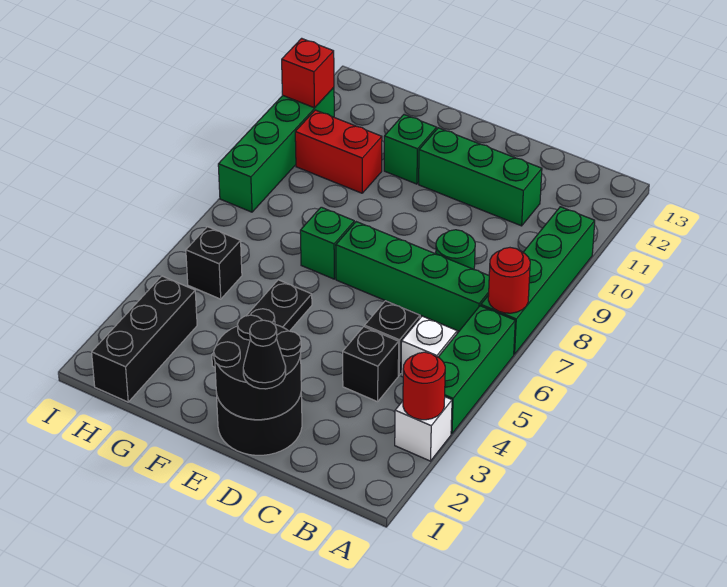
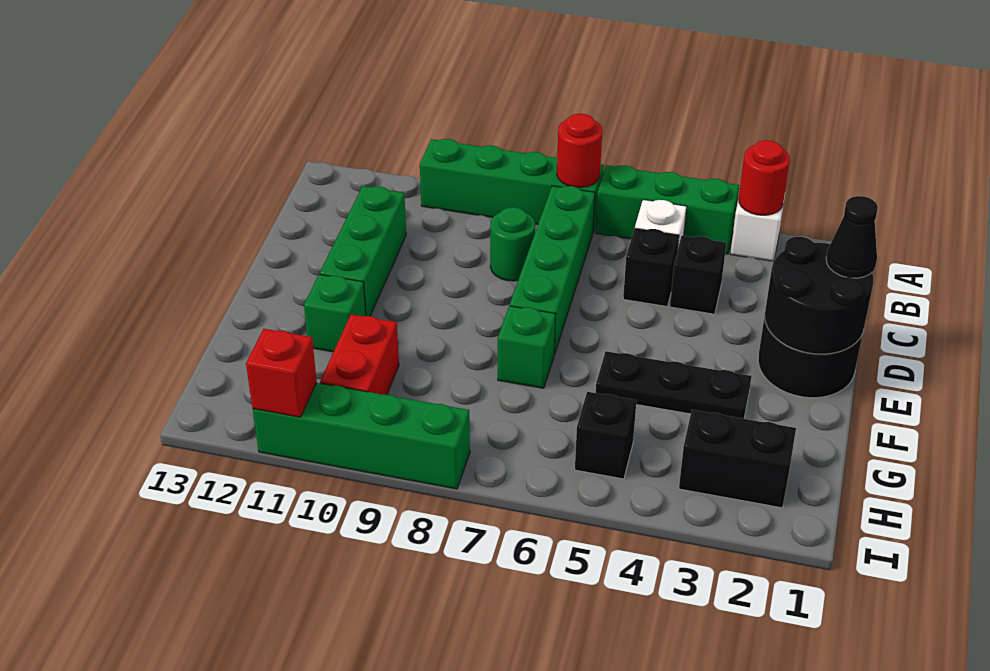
black 1x3 brick [92,276,197,402] -> black 1x2 brick [679,410,796,508]

